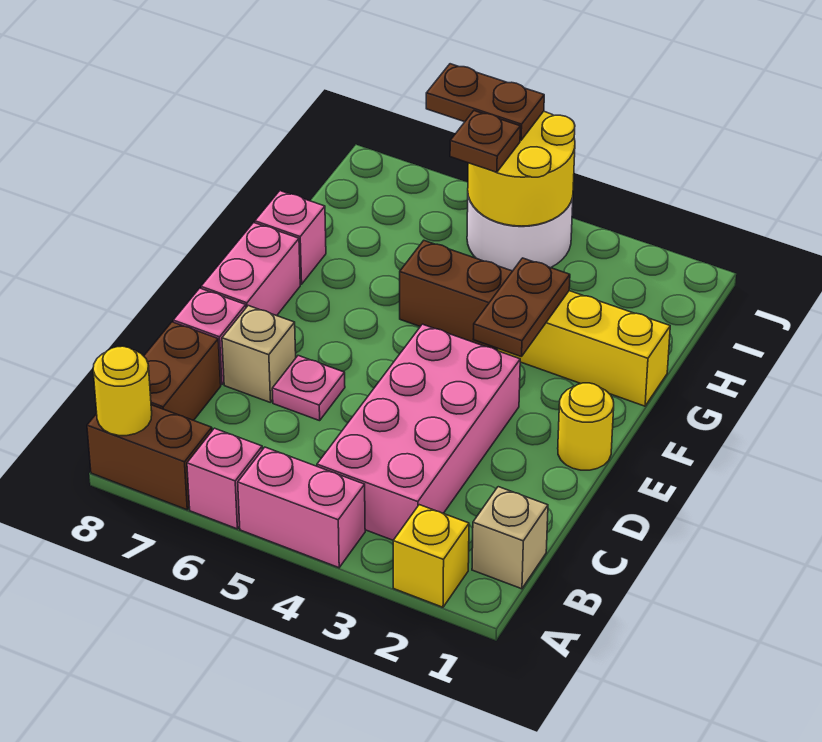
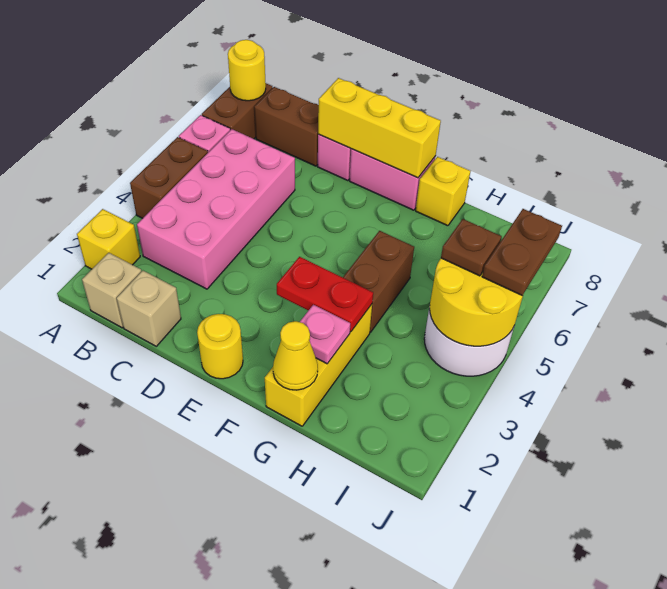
pink 1x2 brick [238,447,365,568] -> brown 1x2 brick [130,137,208,218]
pink 2x4 brick [317,324,520,540] -> pink 2x4 brick turned to [137,129,295,289]
pink 1x1 plate [272,356,345,421] -> pink 1x1 plate moved to [300,305,350,364]
tan 1x1 brick [222,306,296,403] -> tan 1x1 brick moved to [117,271,181,346]
none -> yellow 1x3 brick [318,78,441,178]
brown 1x2 plate [473,258,570,357] -> red 1x2 plate [277,257,373,332]
none -> yellow 1x1 cone [273,321,318,390]
pink 1x1 brick [255,191,326,284] -> yellow 1x1 brick [416,157,471,226]

